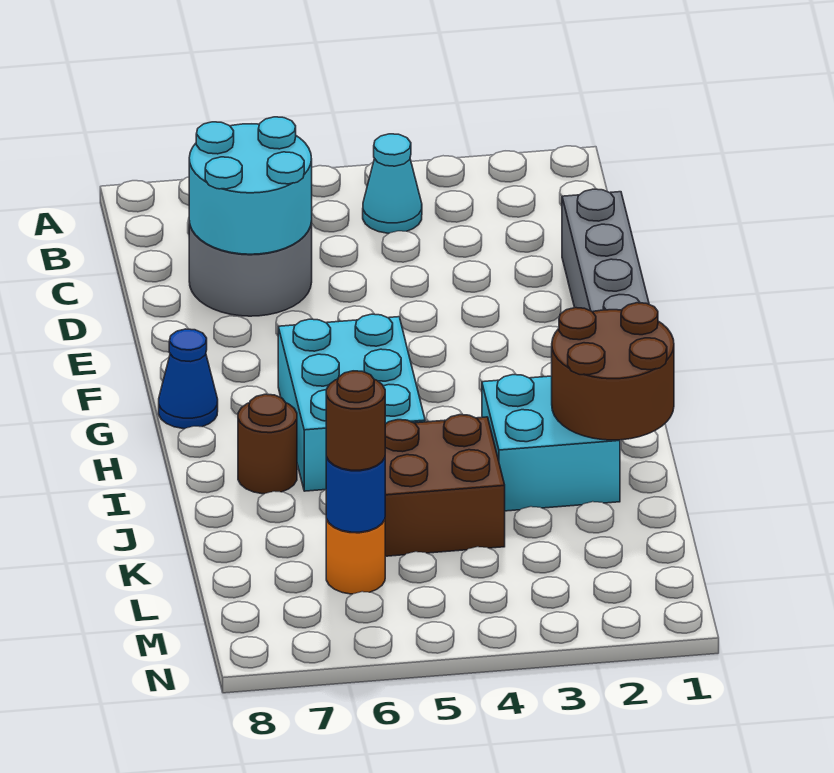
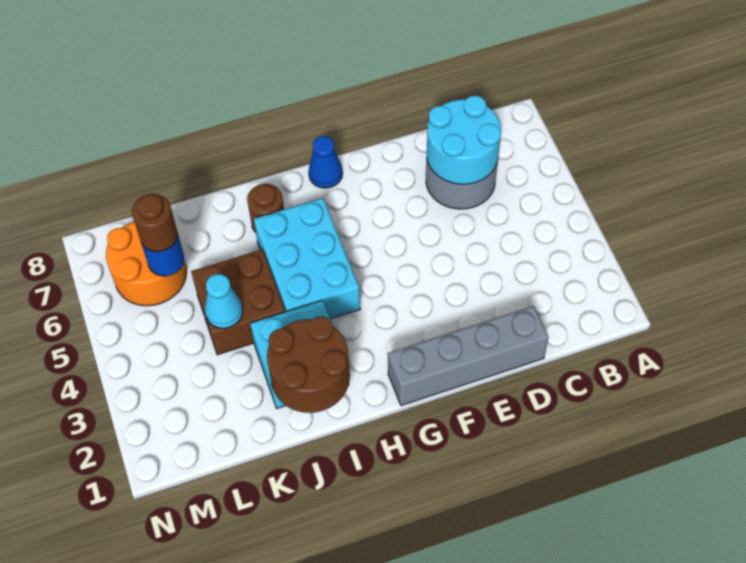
cyan 1x1 cone [363,134,422,233] -> cyan 1x1 cone moved to [205,274,243,328]
cyan 2x3 brick [278,314,425,491] -> cyan 2x3 brick turned to [254,198,360,319]
orange 1x1 round brick [326,519,385,594] -> orange 2x2 round brick [106,222,186,306]

